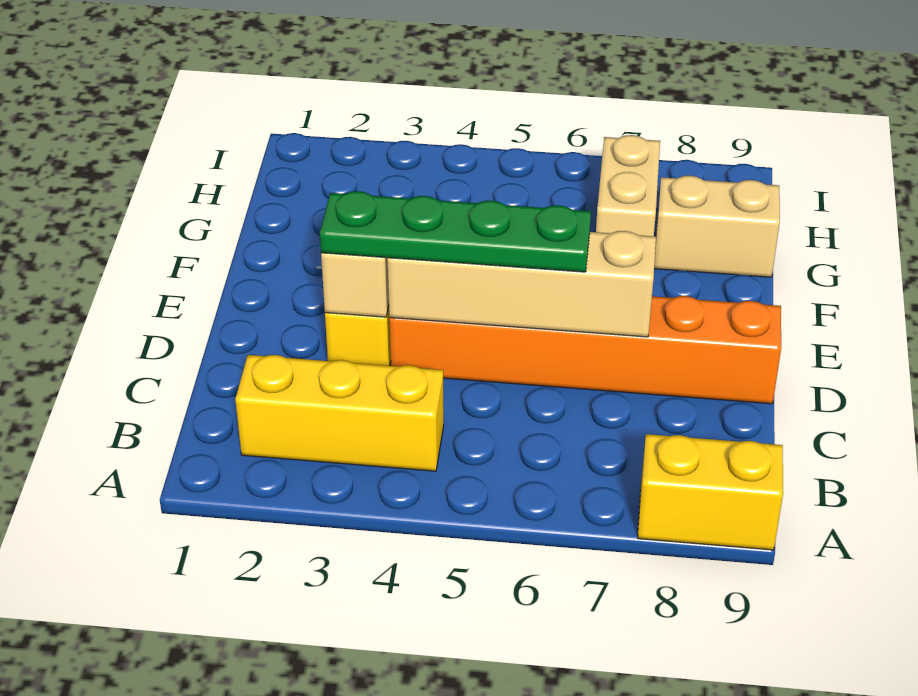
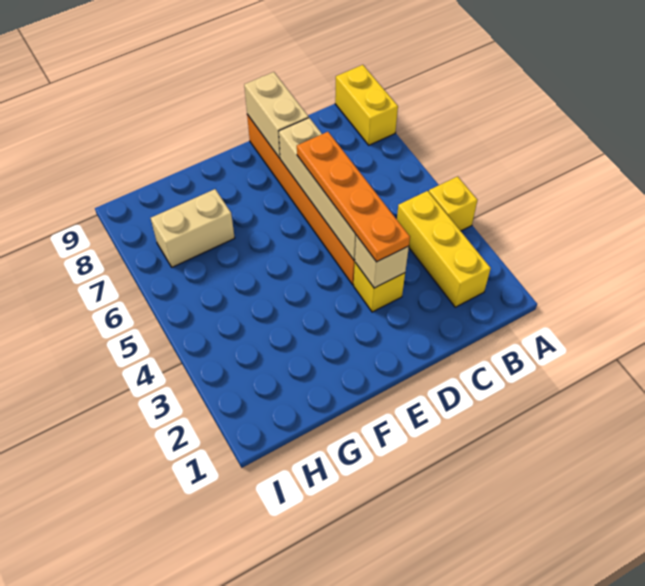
none -> yellow 1x1 brick [429,176,477,231]
green 1x4 plate [320,191,591,272] -> orange 1x4 plate [297,132,410,262]
tan 1x2 brick [654,176,780,277] -> tan 1x2 brick moved to [244,72,309,158]

